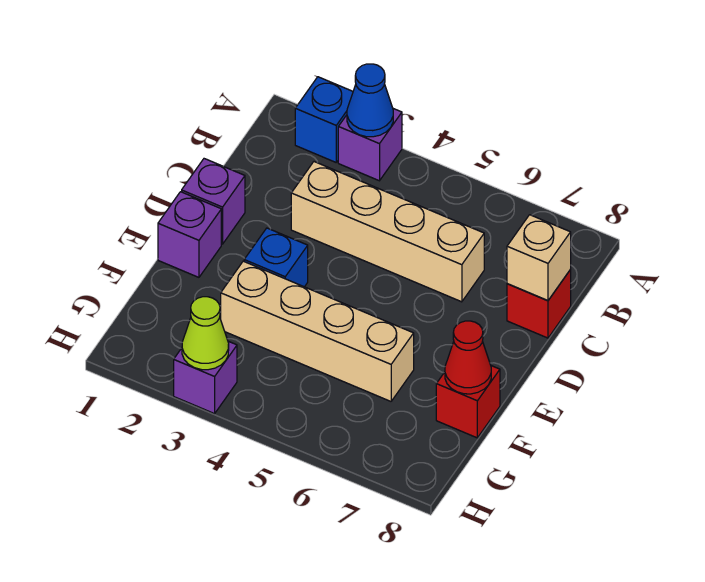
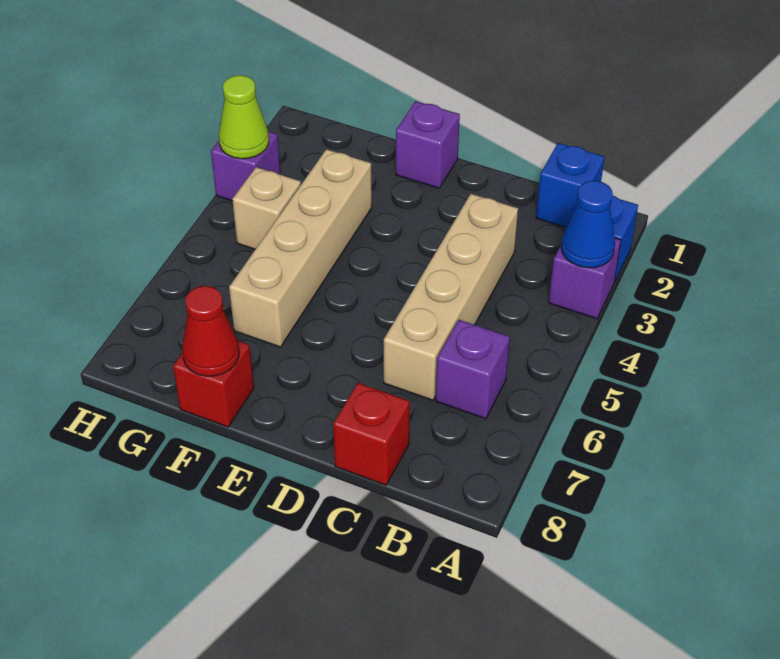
tan 1x1 brick [507,215,571,301] -> tan 1x1 brick moved to [232,167,301,249]
purple 1x1 brick [182,159,245,244] -> purple 1x1 brick moved to [436,320,510,419]
blue 1x1 brick [244,228,308,287] -> blue 1x1 brick moved to [536,143,605,227]

